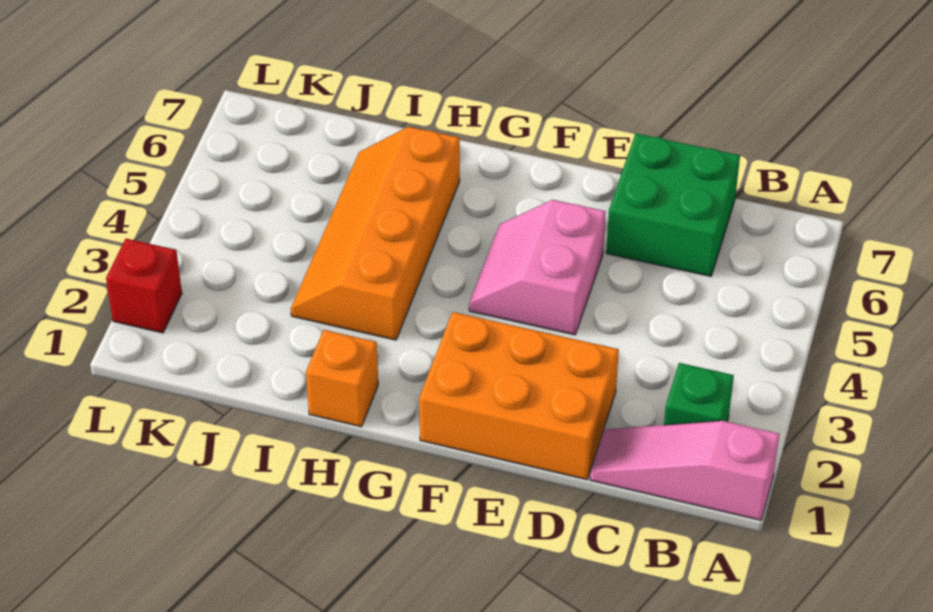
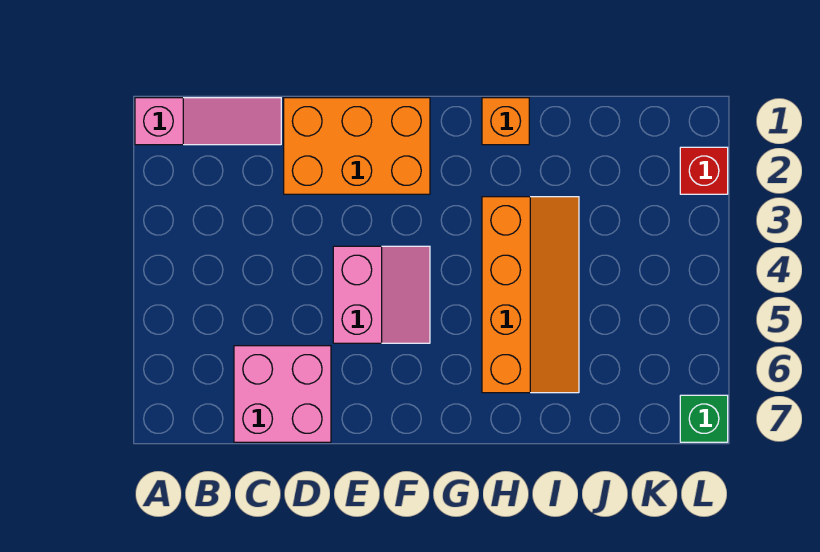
green 1x1 brick [664,363,734,425] -> green 1x1 brick moved to [680,395,728,442]
green 2x2 brick [606,134,740,276] -> pink 2x2 brick [234,346,331,442]

